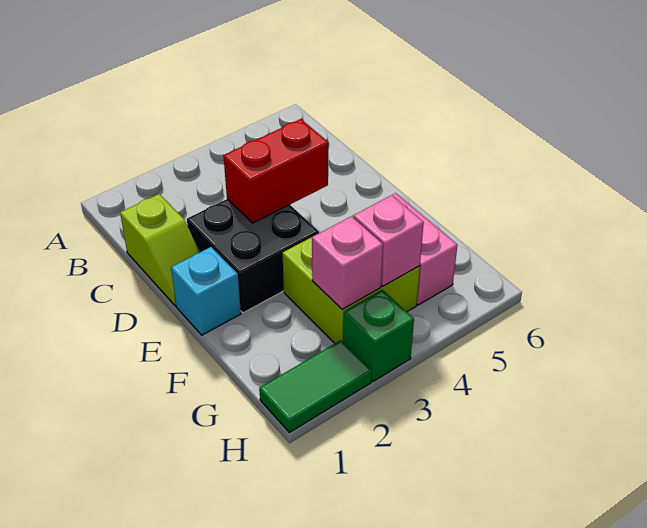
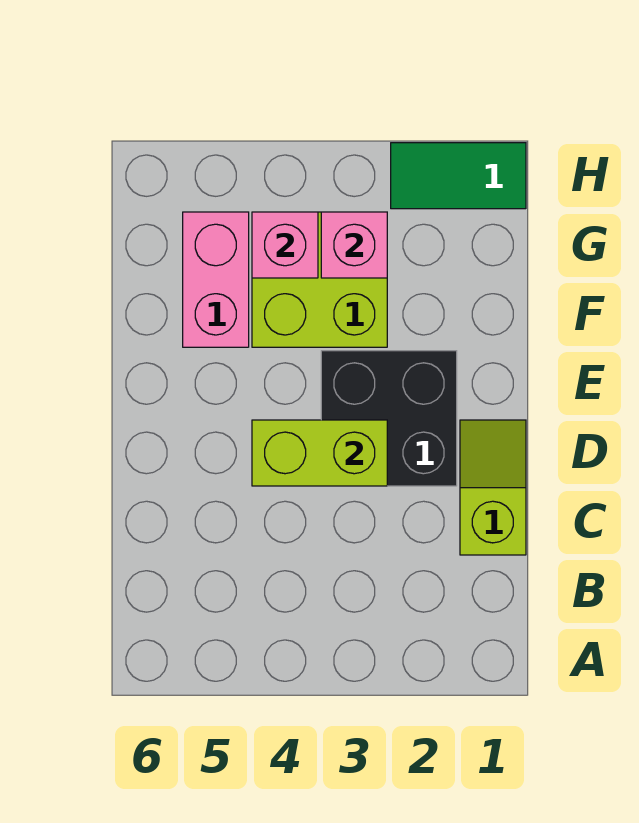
red 1x2 brick [223,119,328,223] -> lime 1x2 brick [252,420,387,486]
cyan 1x1 brick [171,247,241,335] -> none
green 1x1 brick [343,290,414,381] -> none

